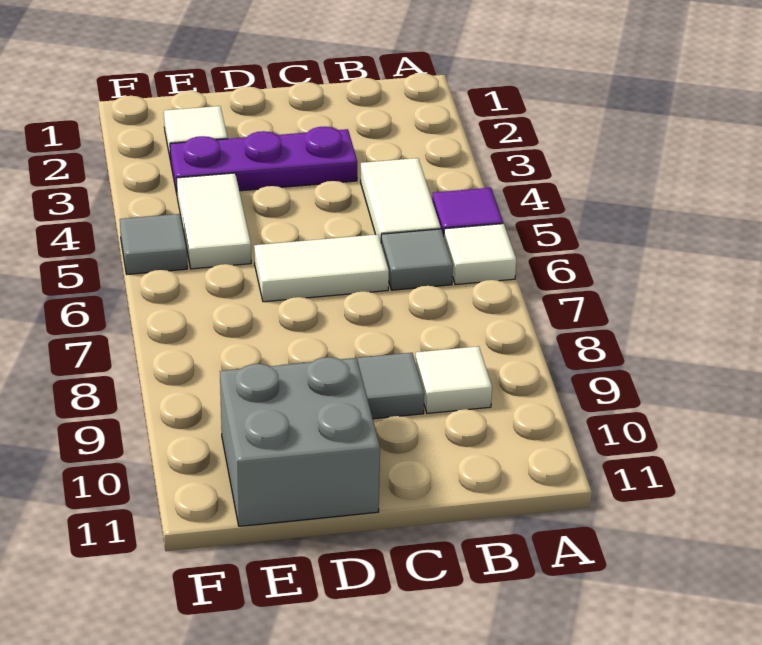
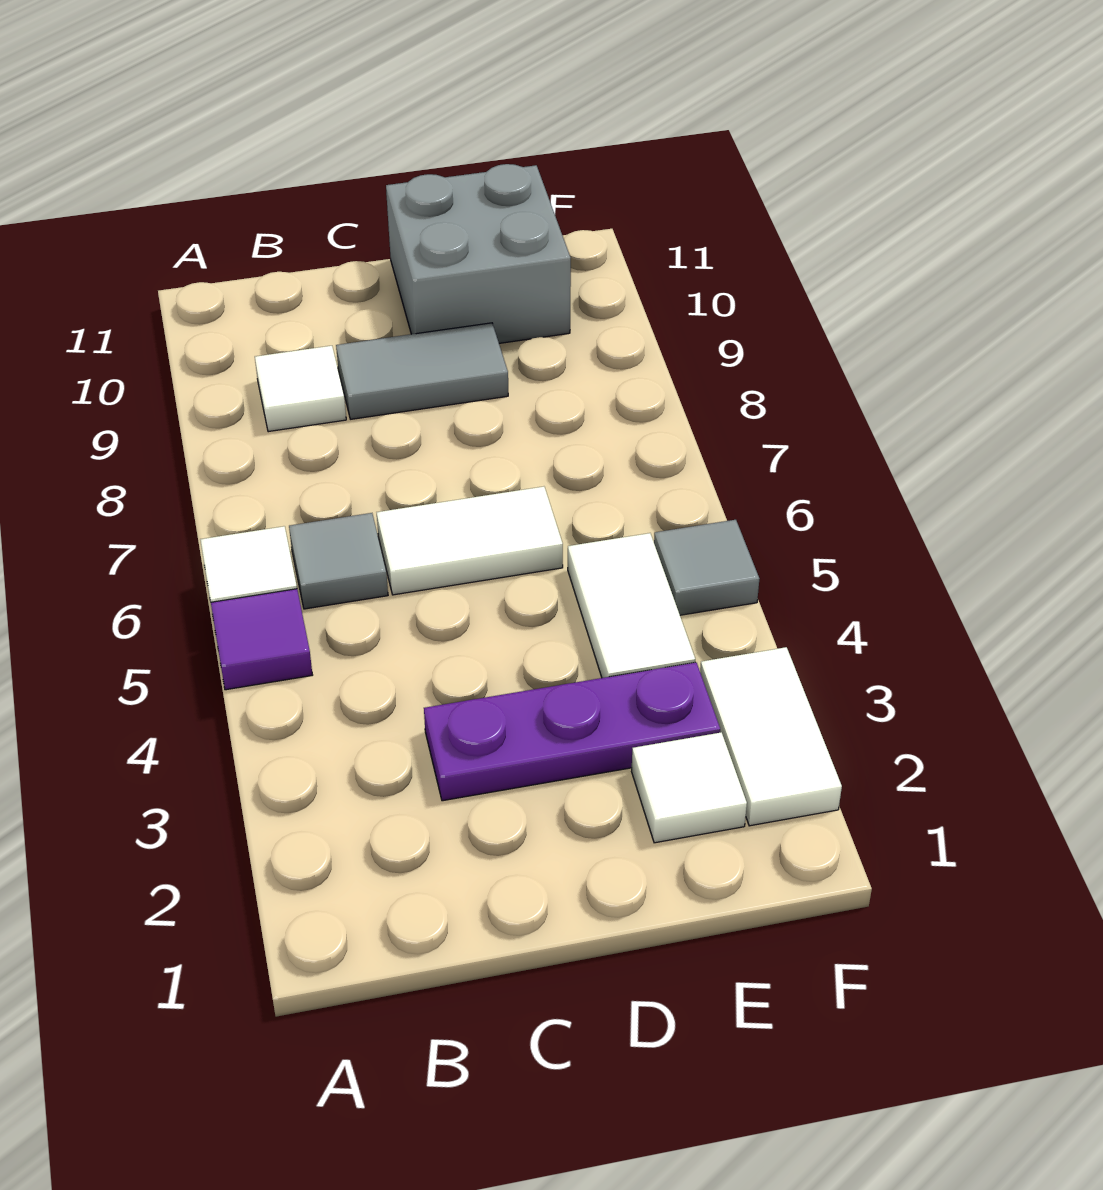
white 1x2 tile [361,158,441,241] -> white 1x2 tile moved to [700,647,842,826]

